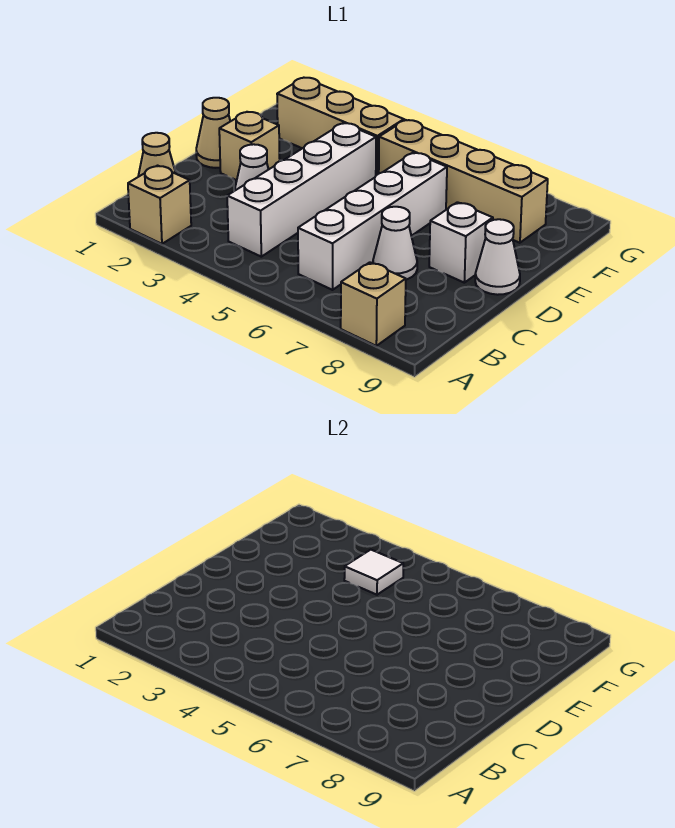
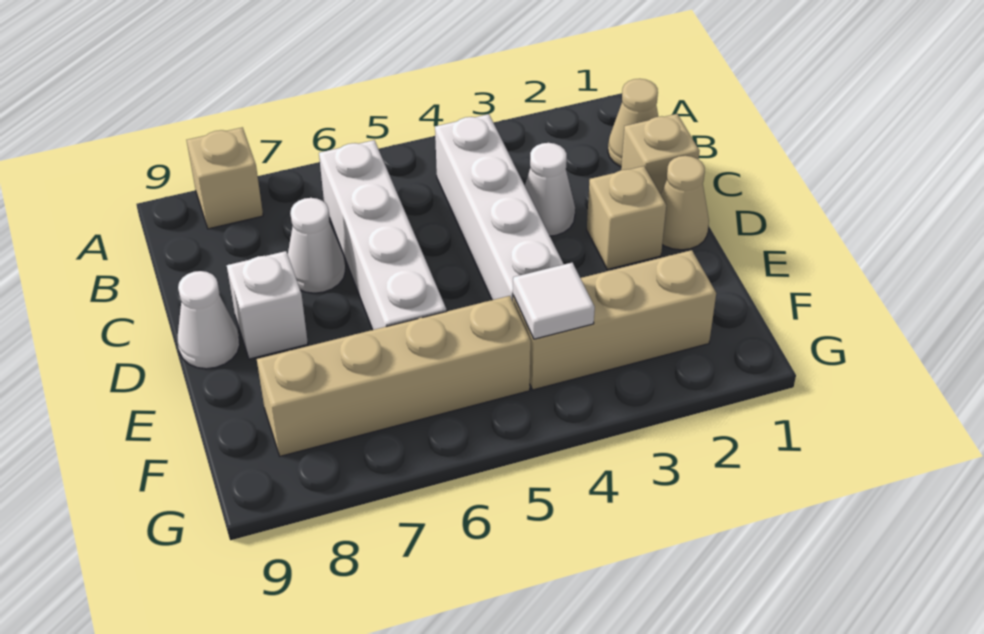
tan 1x1 brick [128,166,191,244] -> tan 1x1 brick moved to [621,114,699,194]

